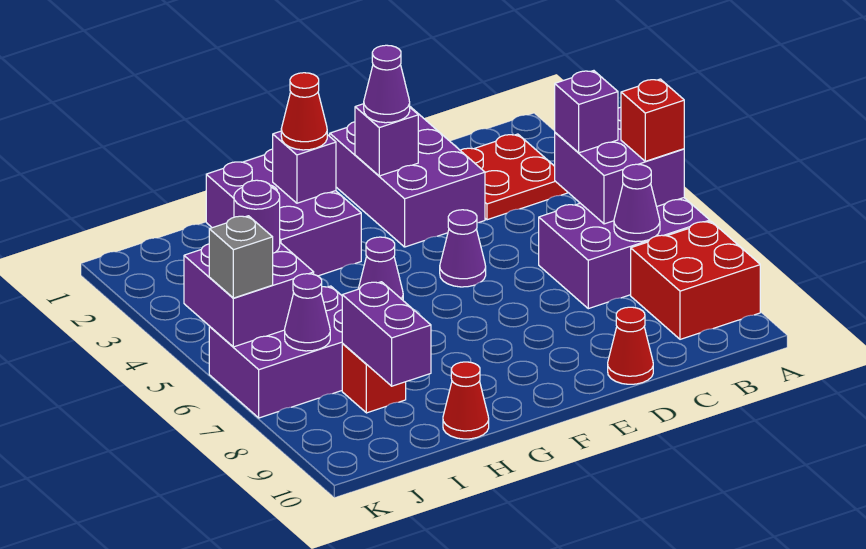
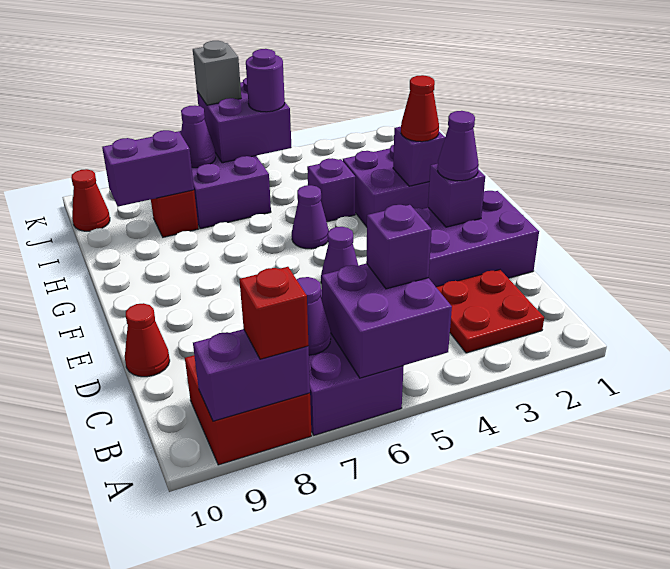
red 1x1 brick [621,79,684,161] -> red 1x1 brick moved to [239,267,309,359]
none -> purple 1x2 brick [193,329,310,421]
none -> purple 1x1 brick [307,158,355,222]
red 1x1 cone [443,362,489,439] -> red 1x1 cone moved to [71,169,110,231]

